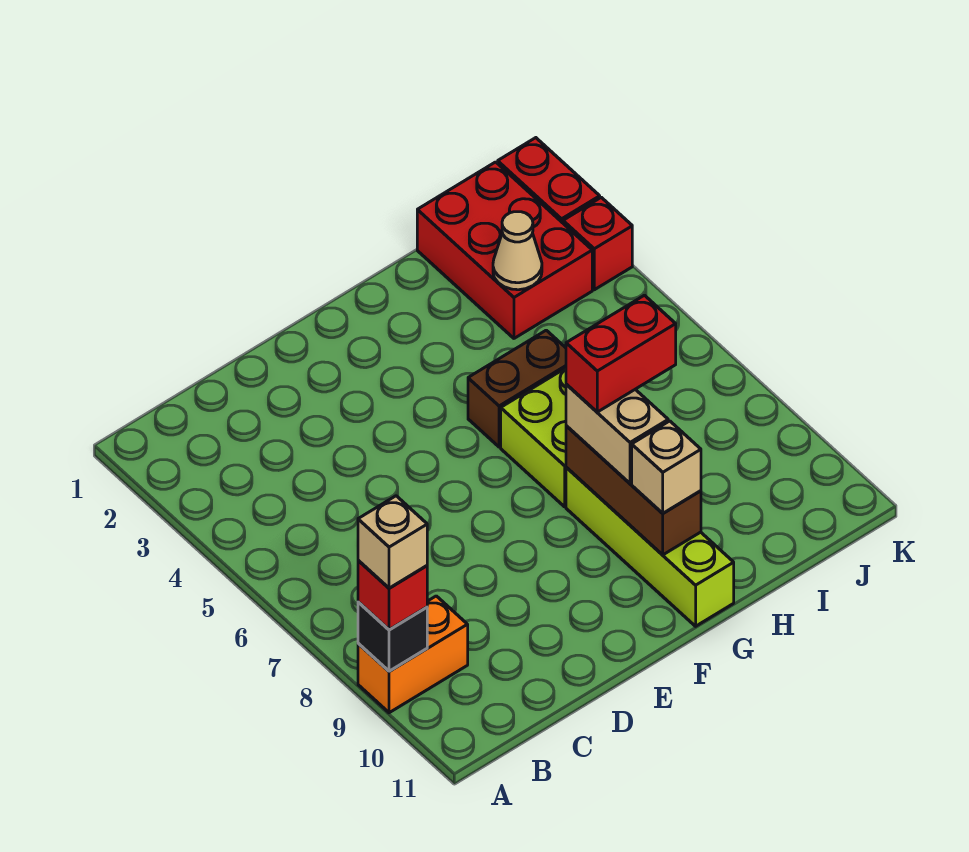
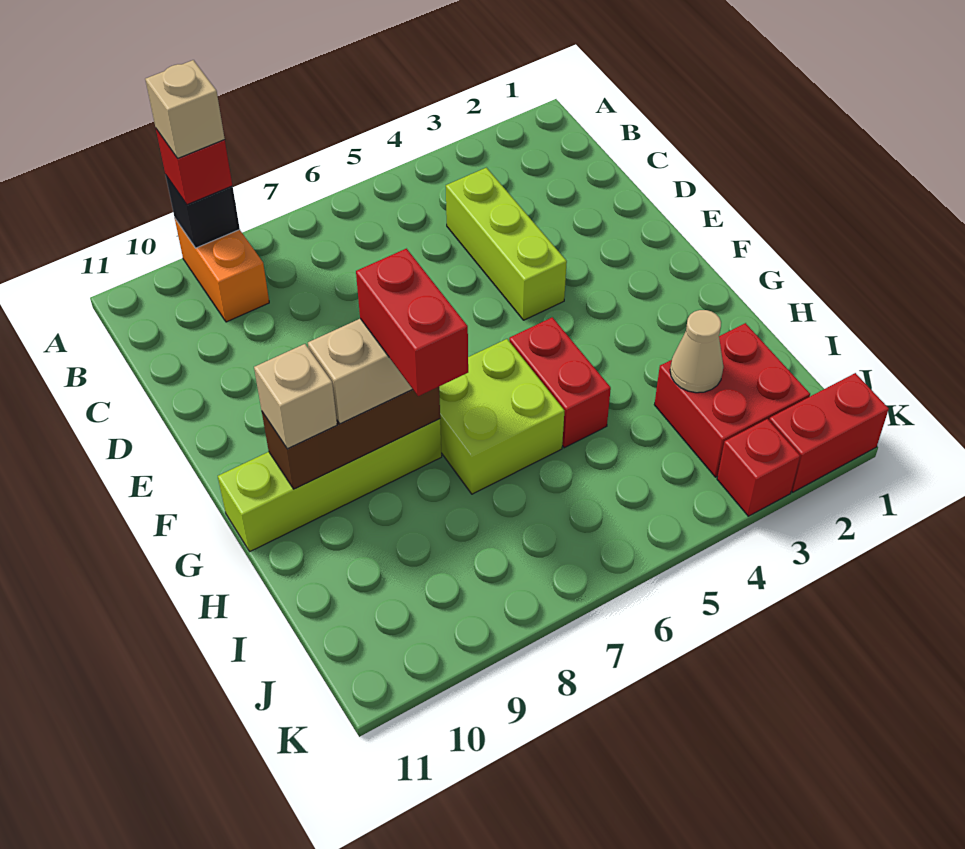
none -> lime 1x3 brick [446,168,567,320]
brown 1x2 brick [468,330,566,447] -> red 1x2 brick [509,317,611,448]
red 2x3 brick [417,162,592,338] -> red 2x2 brick [654,323,810,477]

